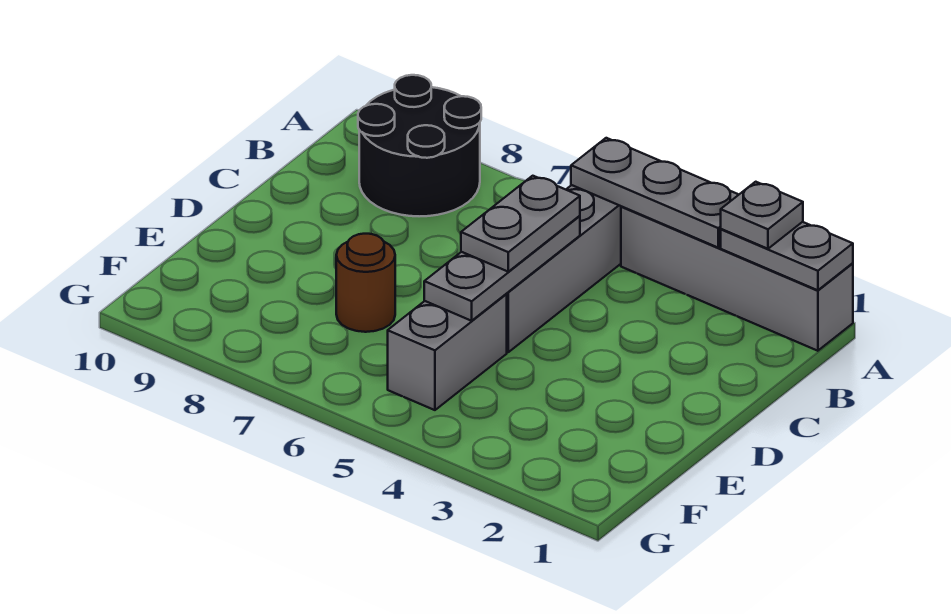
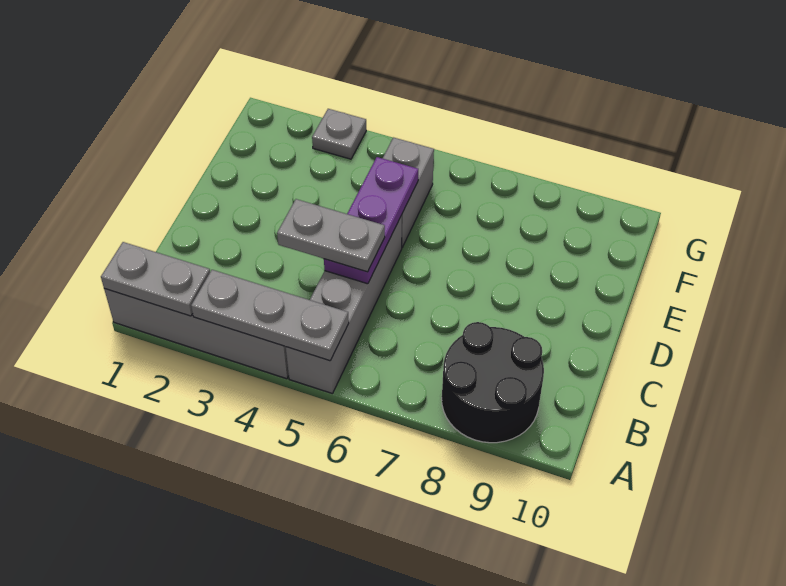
grey 1x1 plate [721,182,803,249] -> grey 1x1 plate moved to [312,109,366,159]
grey 1x3 plate [424,216,580,321] -> purple 1x3 plate [324,157,418,284]
grey 1x2 plate [461,176,580,272] -> grey 1x2 plate turned to [277,199,385,272]
brown 1x1 round brick [336,234,395,332] -> none

